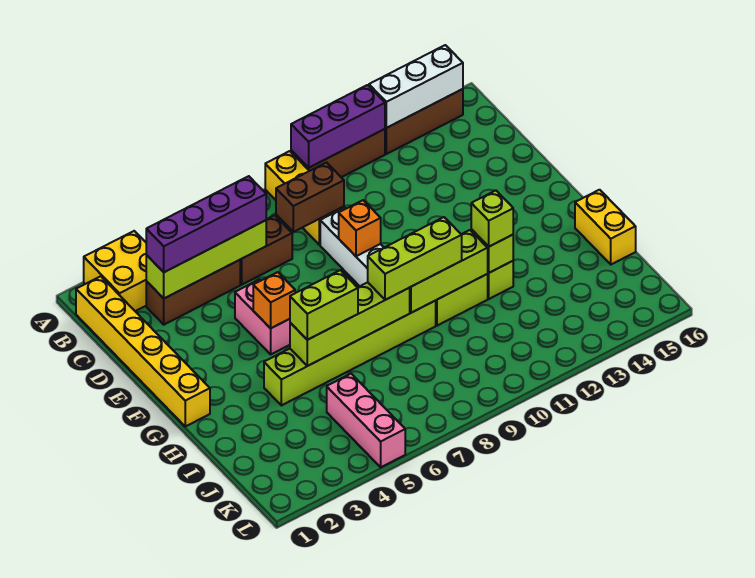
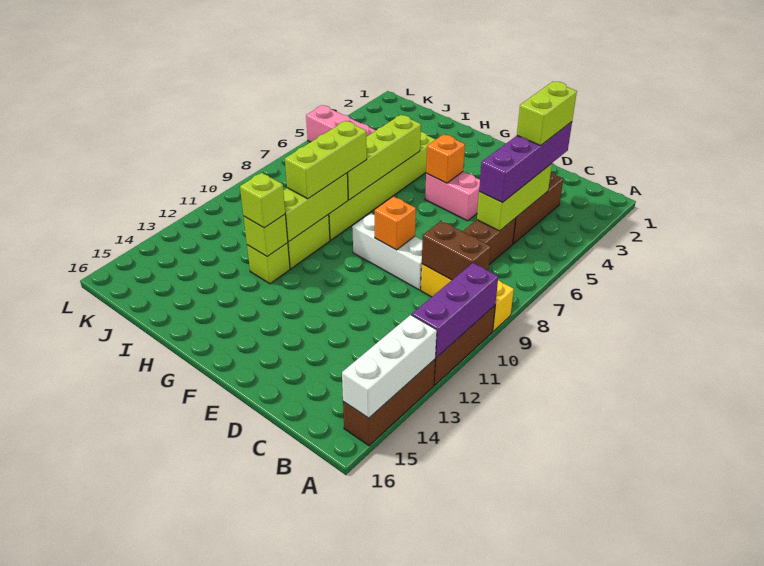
yellow 2x2 brick [84,231,146,311] -> none
yellow 1x6 brick [76,276,210,426] -> none
lime 1x4 brick [146,220,266,298] -> lime 1x3 brick [477,164,552,231]
brown 1x2 brick [276,163,344,232] -> brown 1x2 brick turned to [422,221,491,280]
lime 1x2 brick [290,270,358,340] -> lime 1x2 brick moved to [517,82,577,146]
yellow 1x2 brick [575,190,636,264] -> none

